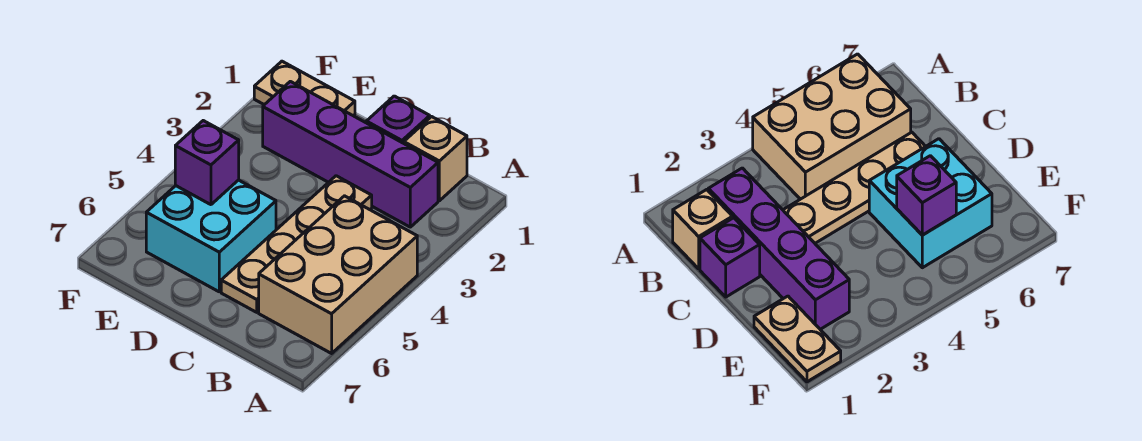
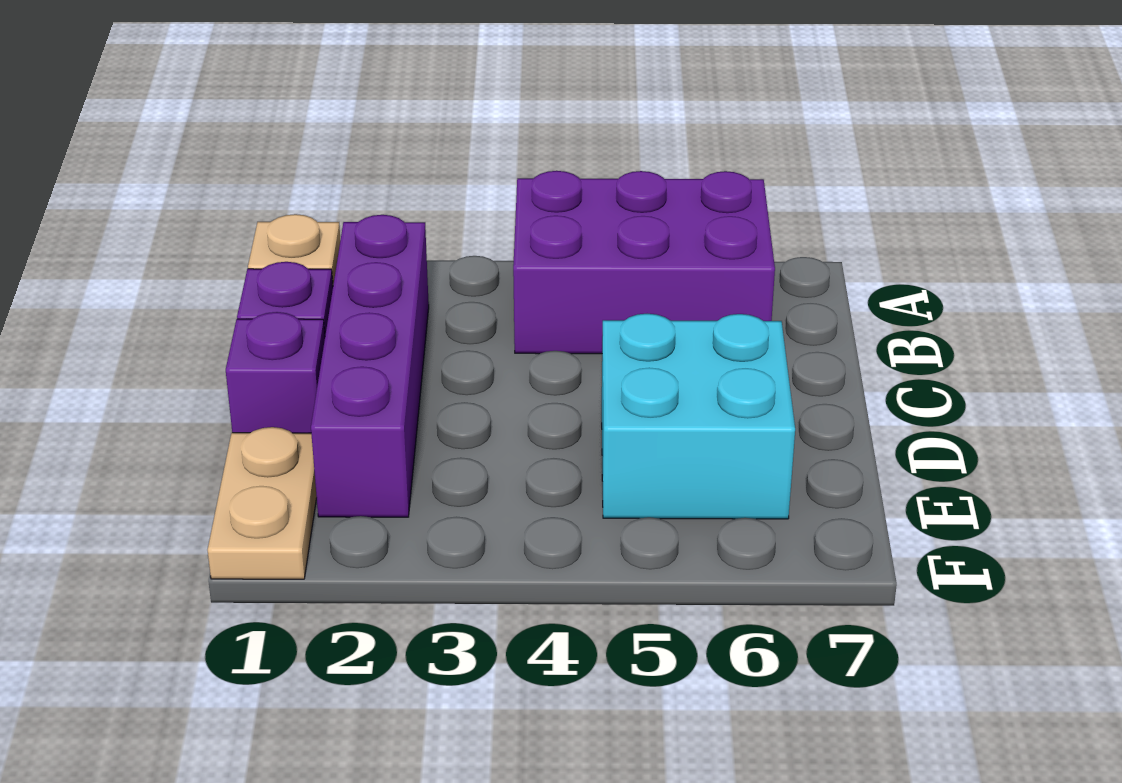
tan 2x3 brick [259,196,417,353] -> purple 2x3 brick [513,171,775,354]
tan 1x4 plate [221,176,372,312] -> none
purple 1x1 brick [175,121,239,205] -> purple 1x1 brick moved to [226,312,325,433]

